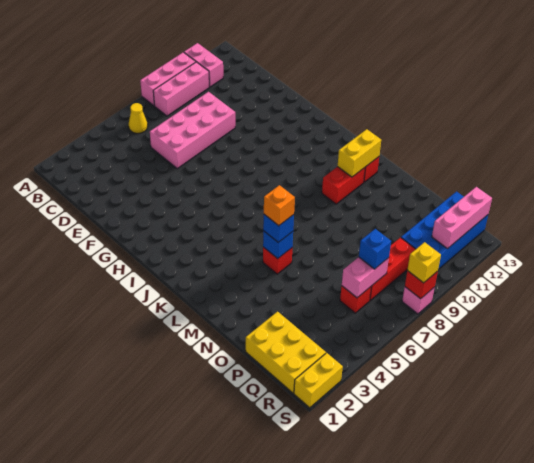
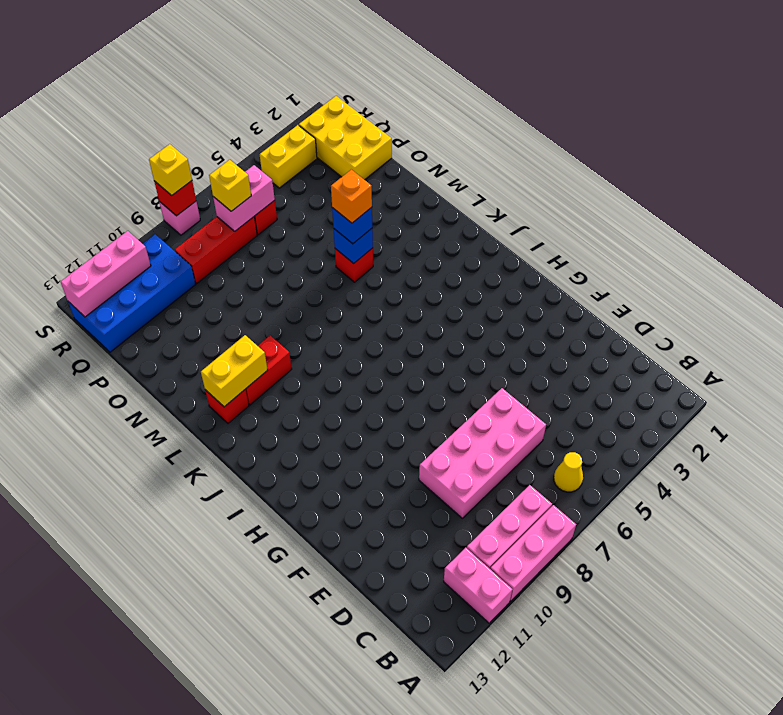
blue 1x1 brick [359,229,391,269] -> yellow 1x1 brick [209,160,251,211]
yellow 1x2 brick [294,353,343,408] -> yellow 1x2 brick moved to [260,125,317,188]

